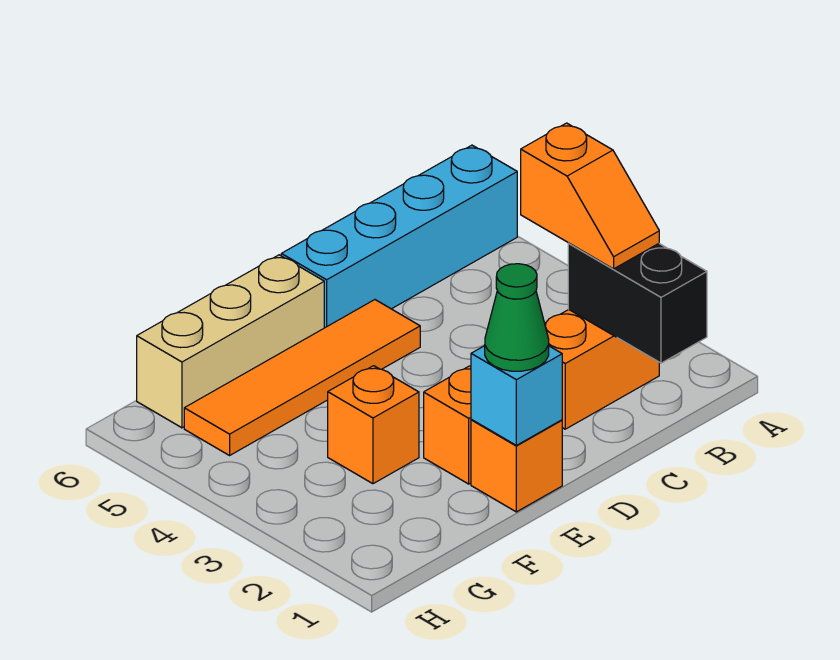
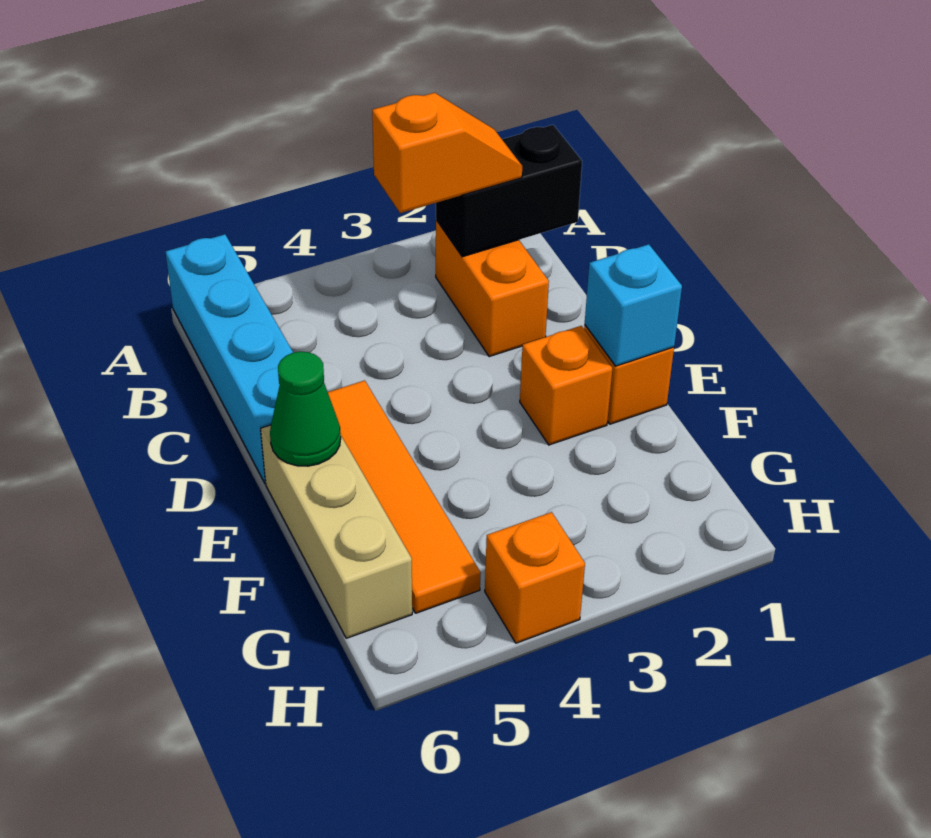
green 1x1 cone [485,264,549,371] -> green 1x1 cone moved to [270,352,341,466]
orange 1x1 brick [328,366,419,484] -> orange 1x1 brick moved to [485,512,585,643]

